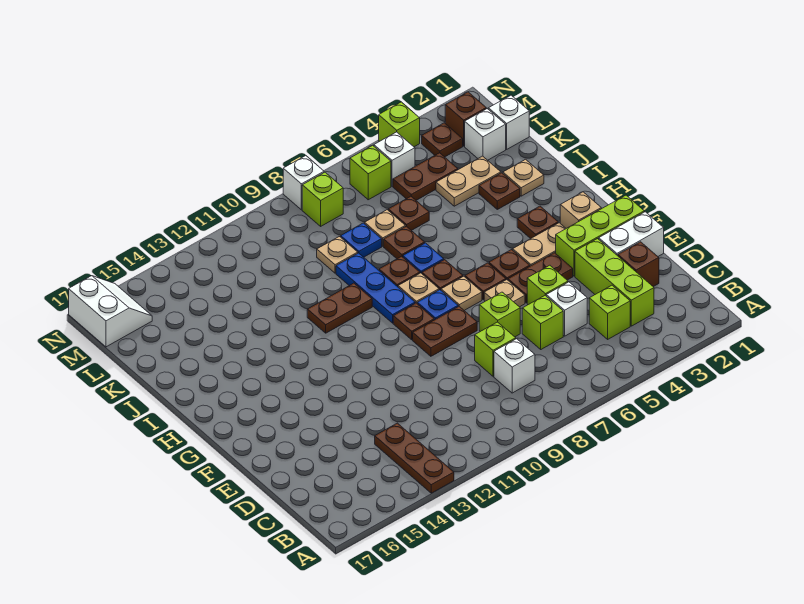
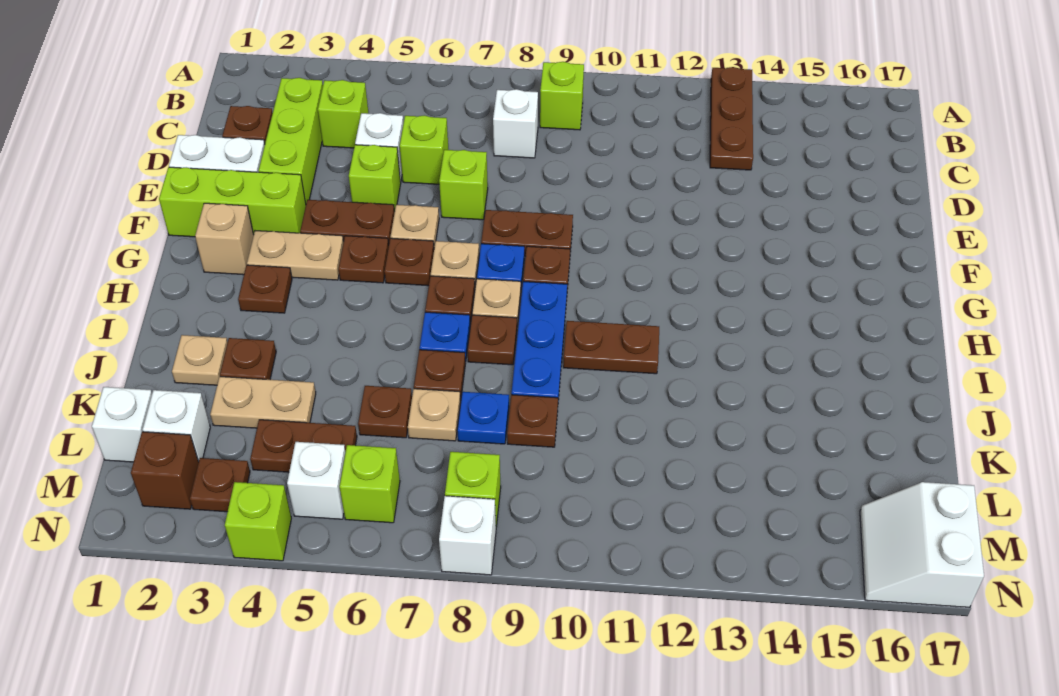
lime 1x1 brick [475,322,516,376] -> lime 1x1 brick moved to [540,62,584,130]
tan 1x1 plate [317,237,358,273] -> brown 1x1 plate [507,395,558,447]

